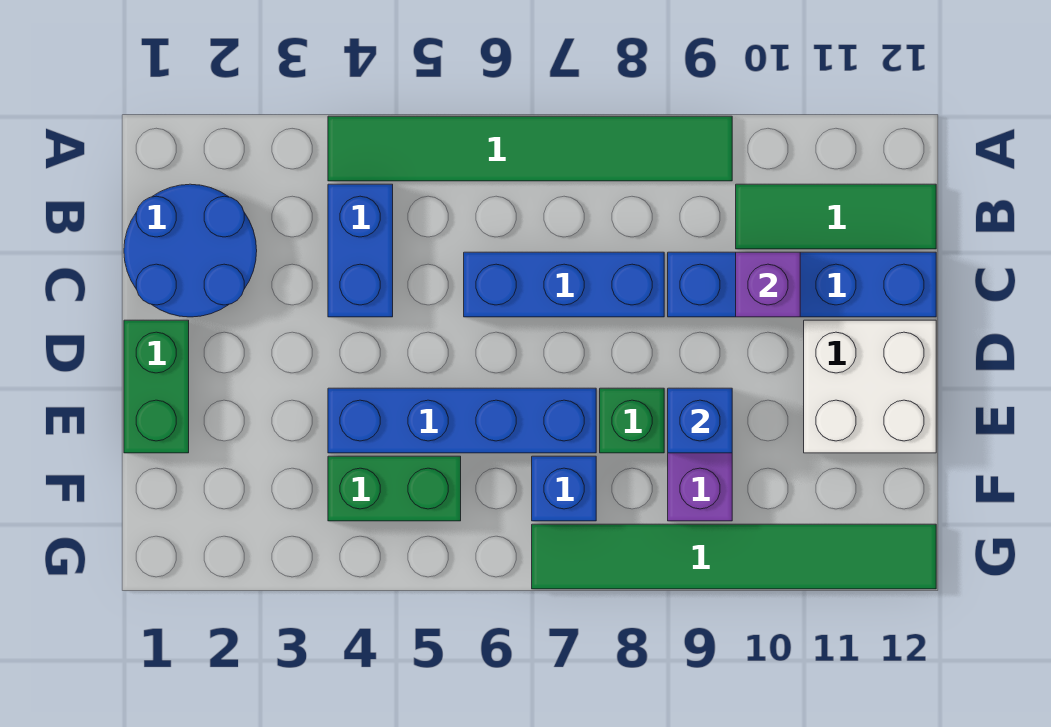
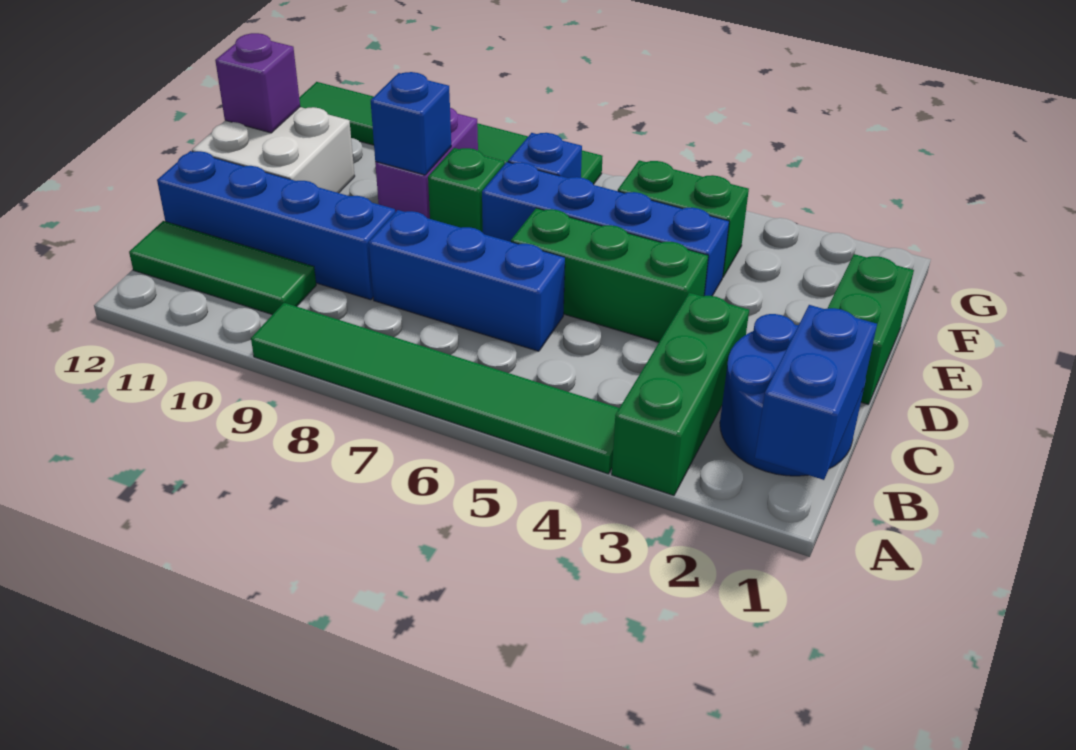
none -> green 1x3 brick [612,293,749,495]
blue 1x2 brick [328,184,393,317] -> blue 1x2 brick moved to [755,305,877,480]
purple 1x1 brick [736,252,800,317] -> purple 1x1 brick moved to [215,33,300,133]
none -> green 1x3 brick [511,208,708,342]

